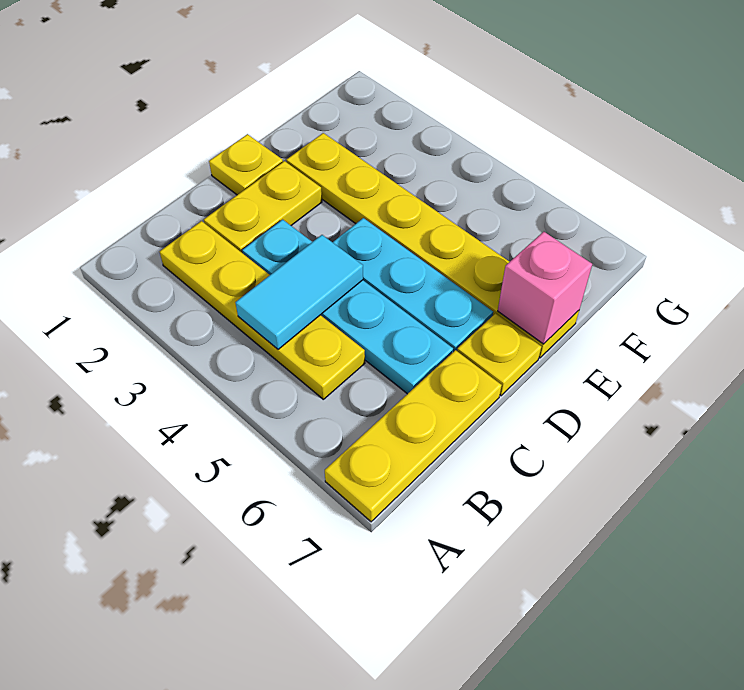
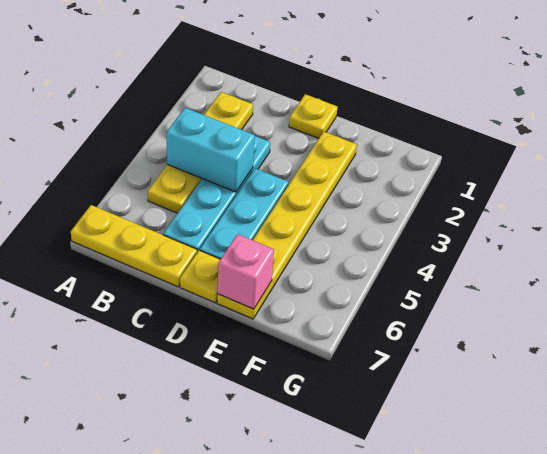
cyan 1x2 tile [236,235,363,349] -> cyan 1x2 brick [167,108,255,192]
yellow 1x2 plate [204,161,322,253] -> none

